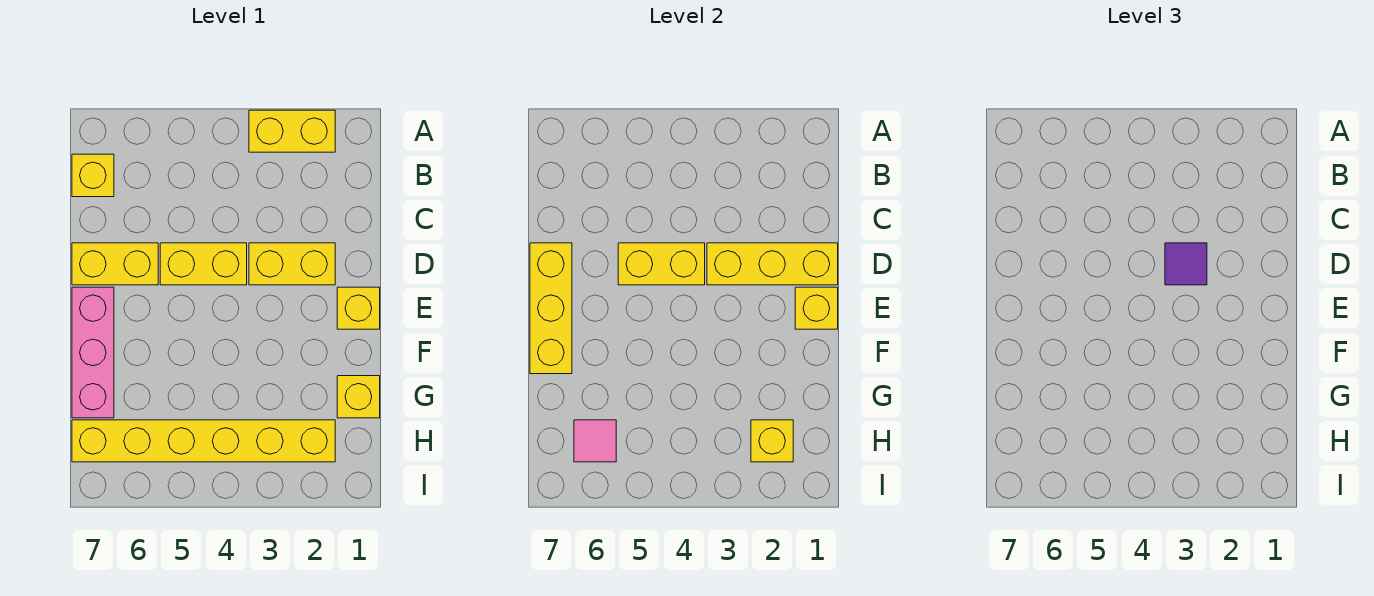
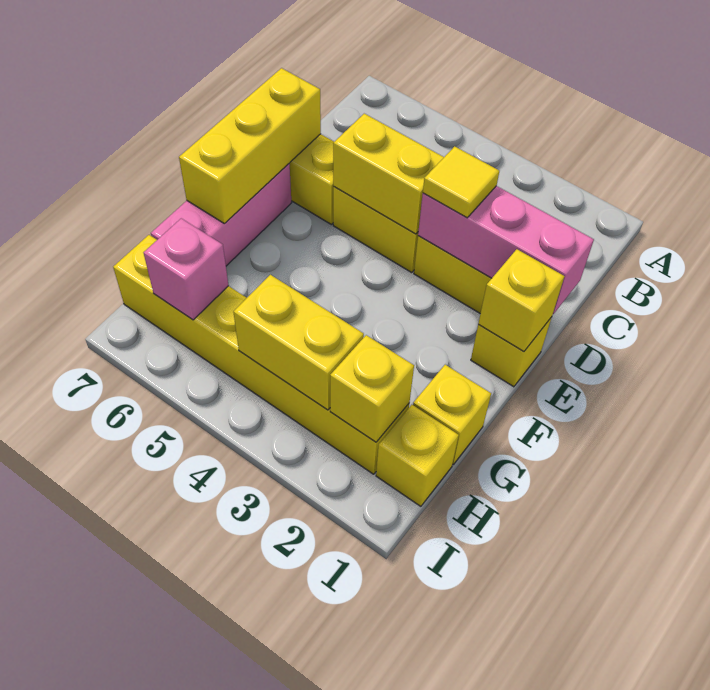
yellow 1x2 brick [249,110,335,152] -> yellow 1x2 brick moved to [234,275,364,410]
yellow 1x1 brick [72,154,114,197] -> yellow 1x1 brick moved to [376,405,459,506]
yellow 1x3 brick [707,243,838,285] -> pink 1x3 brick [418,186,594,314]
purple 1x1 tile [1165,243,1207,285] -> yellow 1x1 tile [423,146,499,218]
pink 1x1 tile [574,420,616,462] -> pink 1x1 brick [144,218,229,320]

